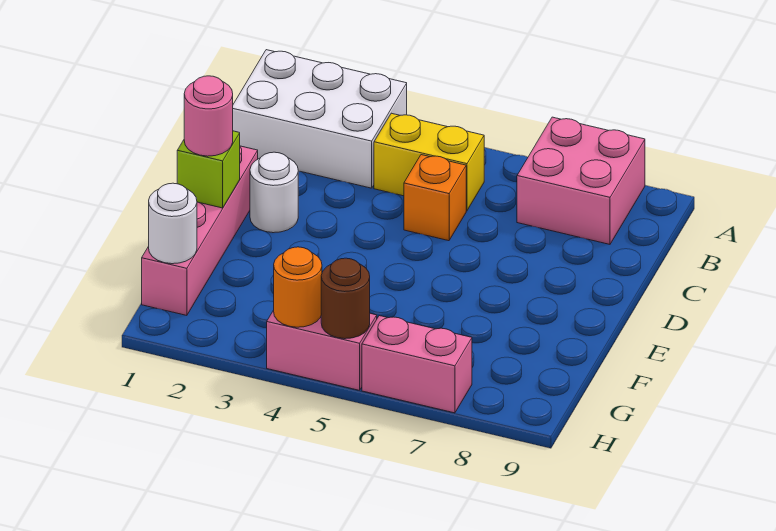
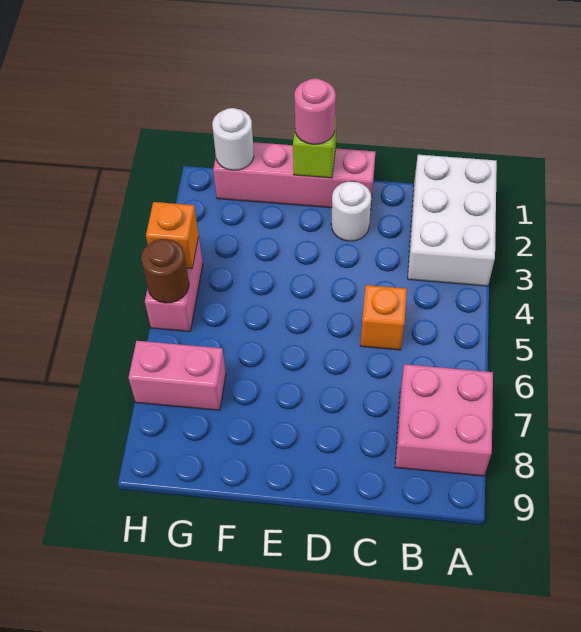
yellow 1x2 brick [374,113,484,211] -> none
orange 1x1 round brick [274,247,322,327] -> orange 1x1 brick [146,202,199,269]
pink 1x2 brick [362,316,472,413] -> pink 1x2 brick turned to [128,341,226,410]

